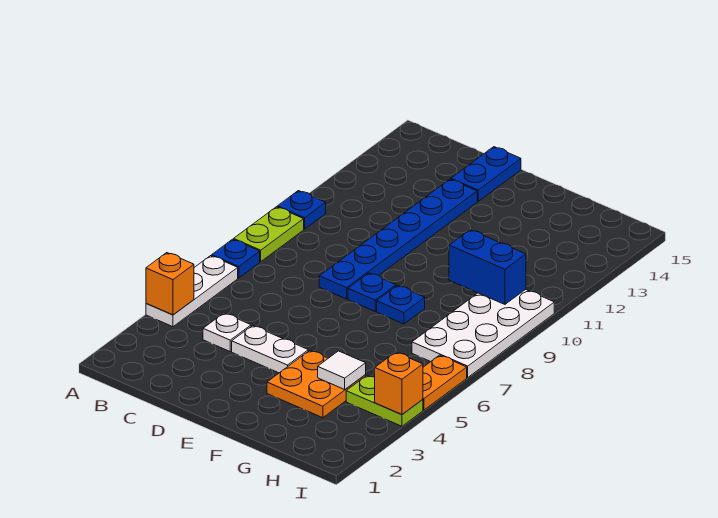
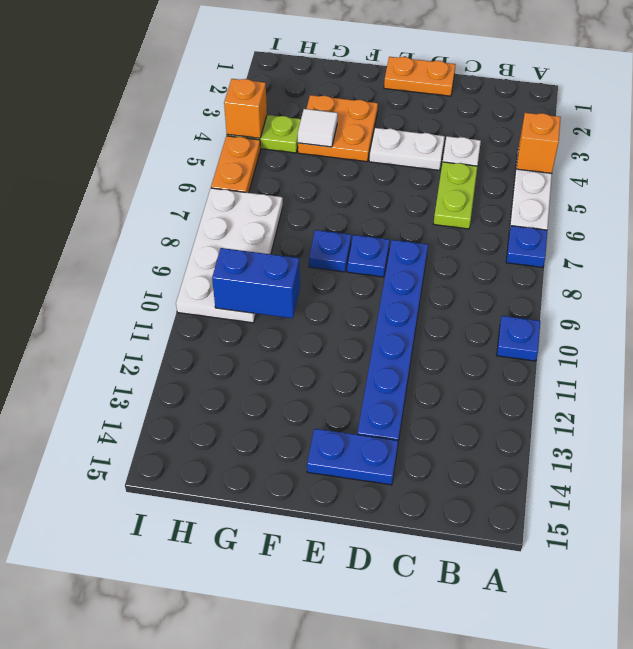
lime 1x2 plate [234,207,304,262] -> lime 1x2 plate moved to [434,162,478,229]
none -> orange 1x2 plate [384,57,456,96]
blue 1x2 plate [451,147,521,201] -> blue 1x2 plate turned to [307,429,398,485]

